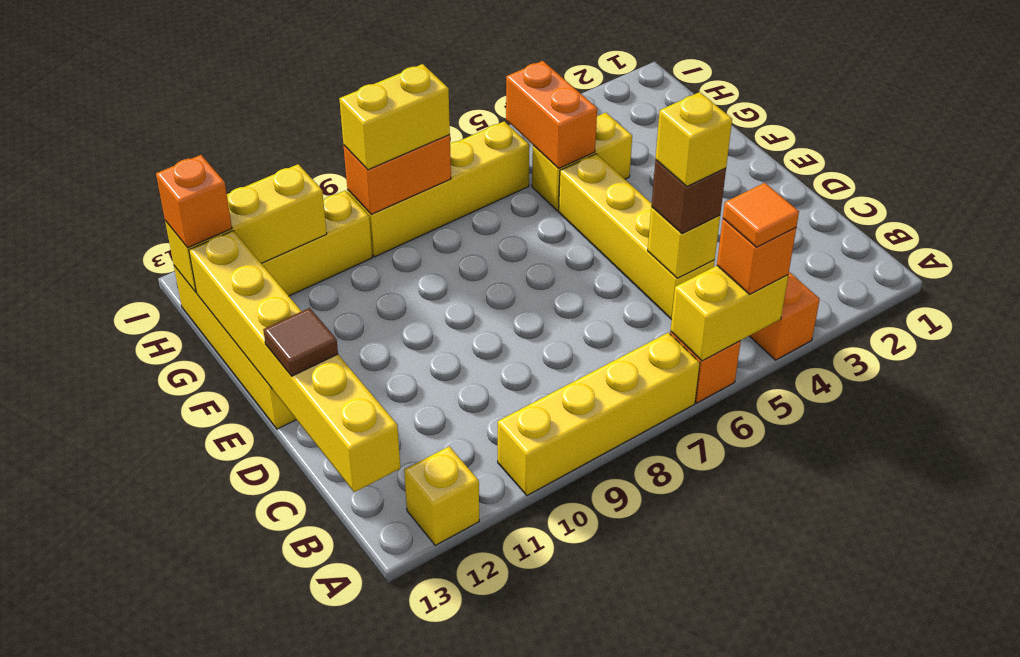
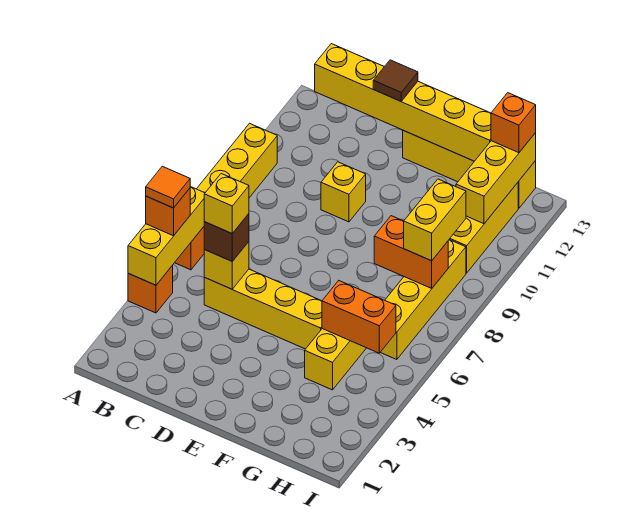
yellow 1x2 brick [671,266,788,361] -> yellow 1x3 brick [128,187,205,285]
yellow 1x1 brick [404,446,479,545] -> yellow 1x1 brick moved to [321,162,366,222]
orange 1x2 brick [344,135,451,214] -> orange 1x2 brick turned to [374,216,448,288]

